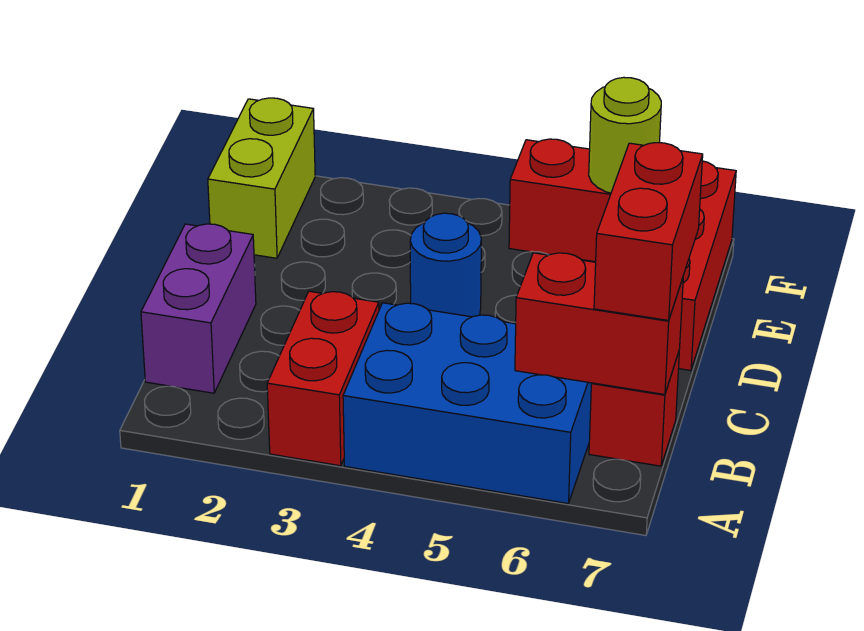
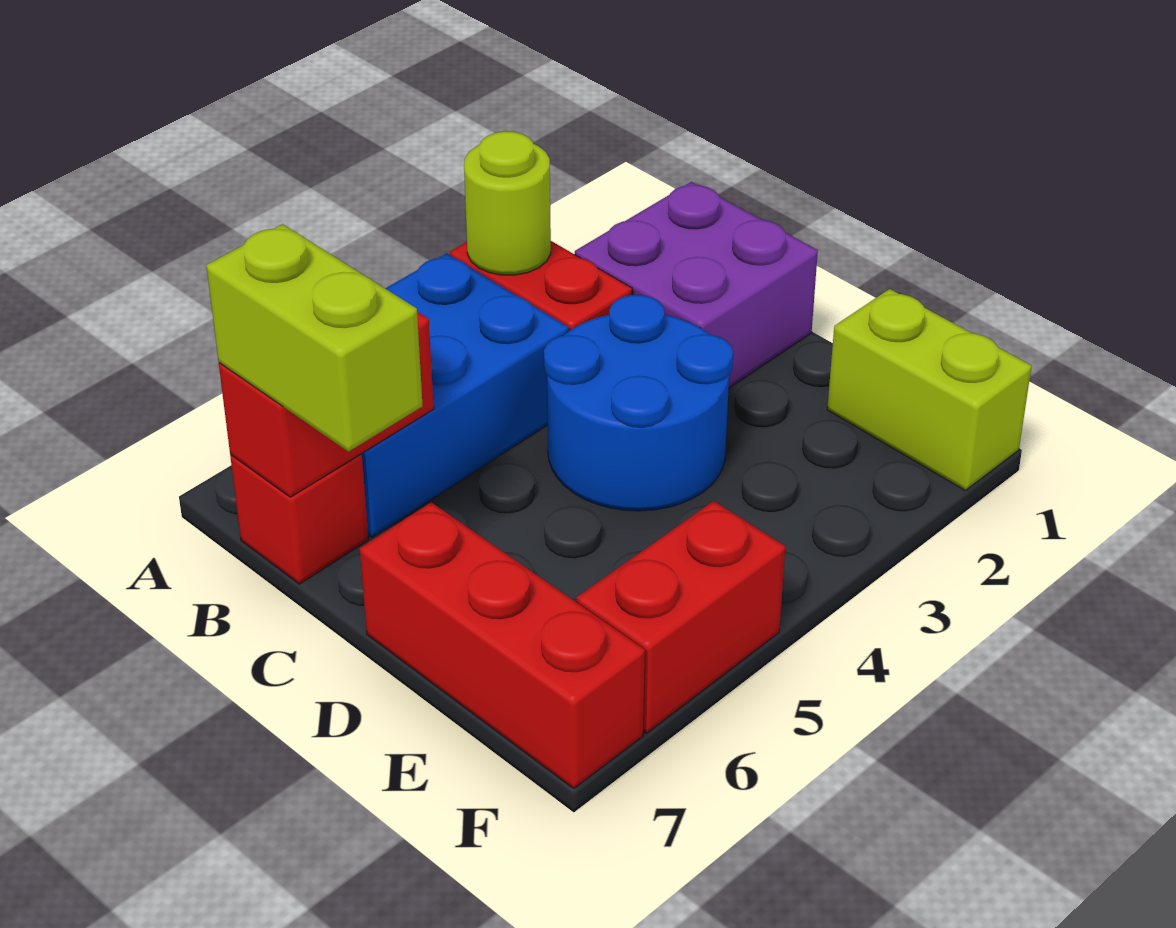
purple 1x2 brick [141,224,256,393] -> purple 2x2 brick [575,182,818,388]
red 1x2 brick [594,143,703,320] -> lime 1x2 brick [206,224,423,452]
blue 1x1 round brick [410,213,481,317] -> blue 2x2 round brick [544,295,733,511]
lime 1x1 round brick [589,77,661,193] -> lime 1x1 round brick moved to [464,131,551,275]

